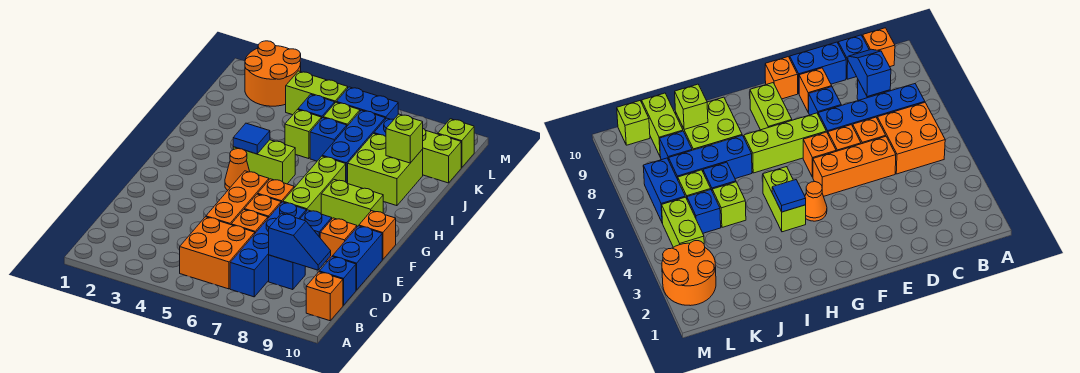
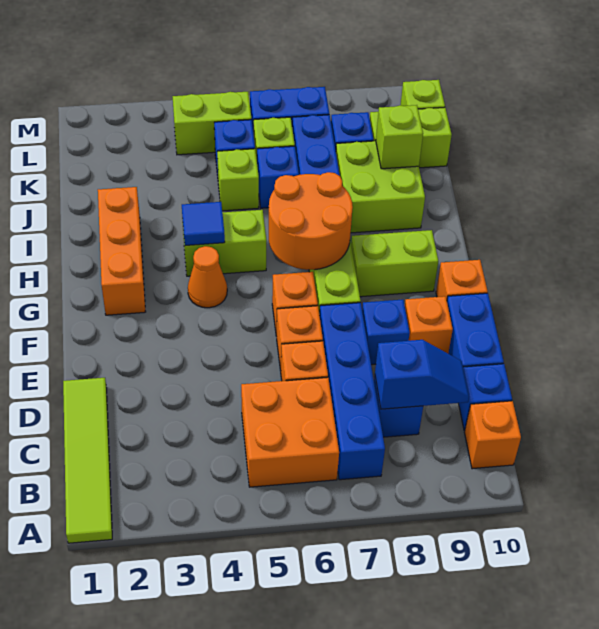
none -> lime 1x4 tile [63,378,112,543]
orange 1x3 brick [206,171,269,225] -> orange 1x3 brick moved to [98,187,145,315]
orange 2x2 round brick [245,41,301,106] -> orange 2x2 round brick moved to [269,172,353,270]

